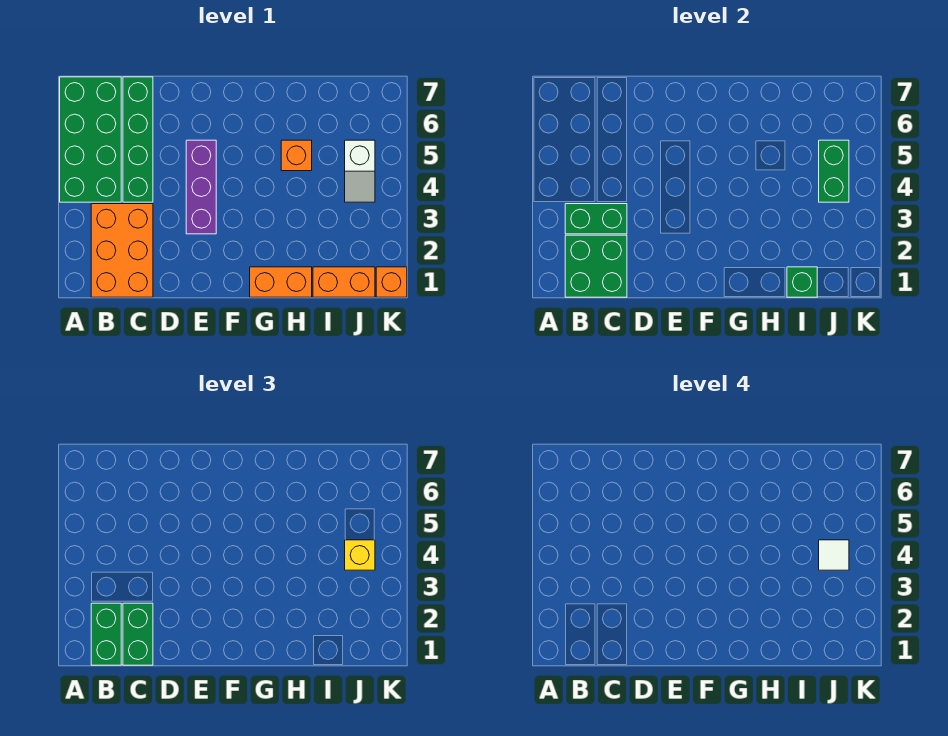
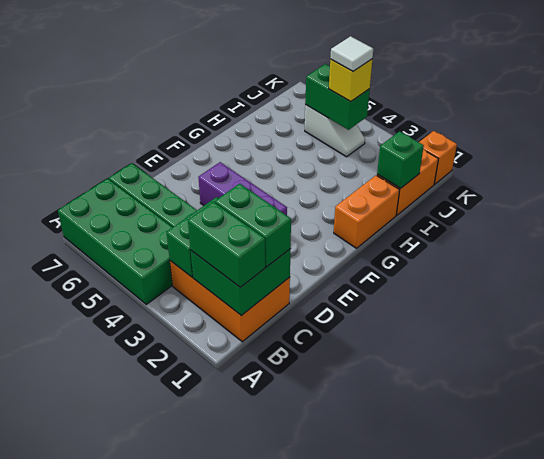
orange 1x1 brick [281,140,312,171] -> none

